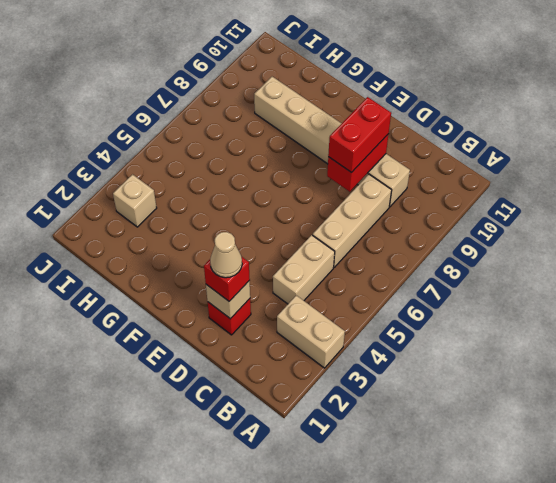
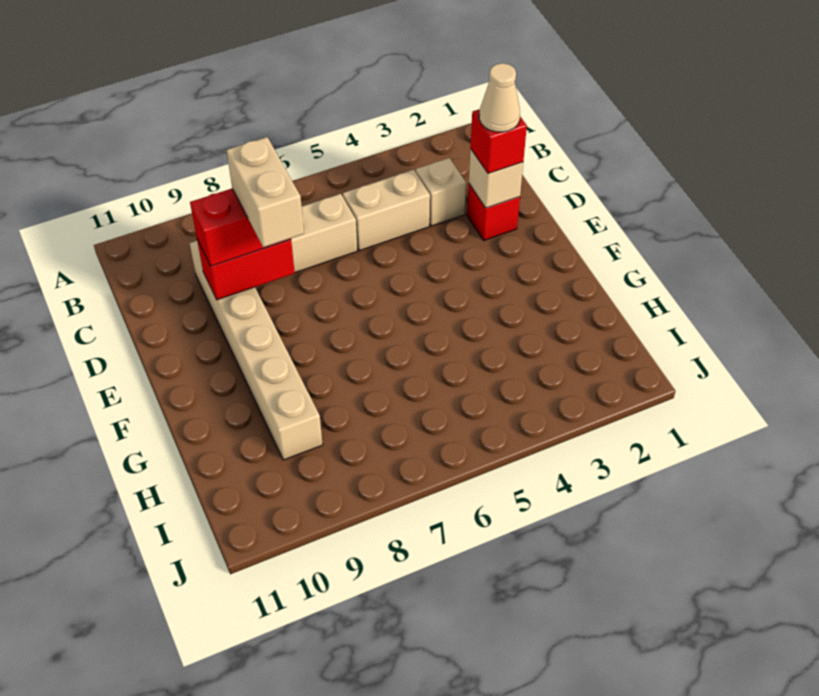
tan 1x2 brick [277,295,345,368] -> tan 1x2 brick moved to [227,137,304,247]
tan 1x1 brick [113,174,157,227] -> tan 1x1 brick moved to [416,158,466,226]

